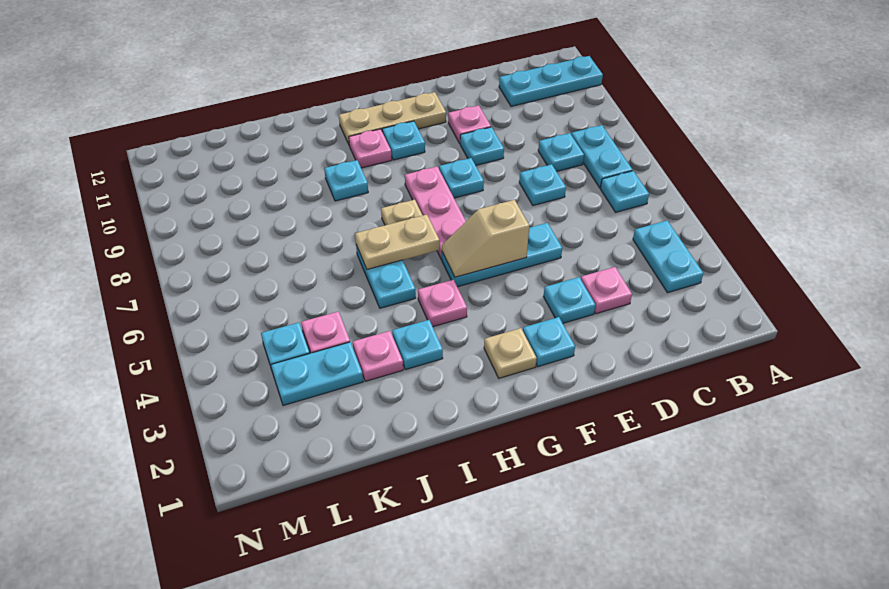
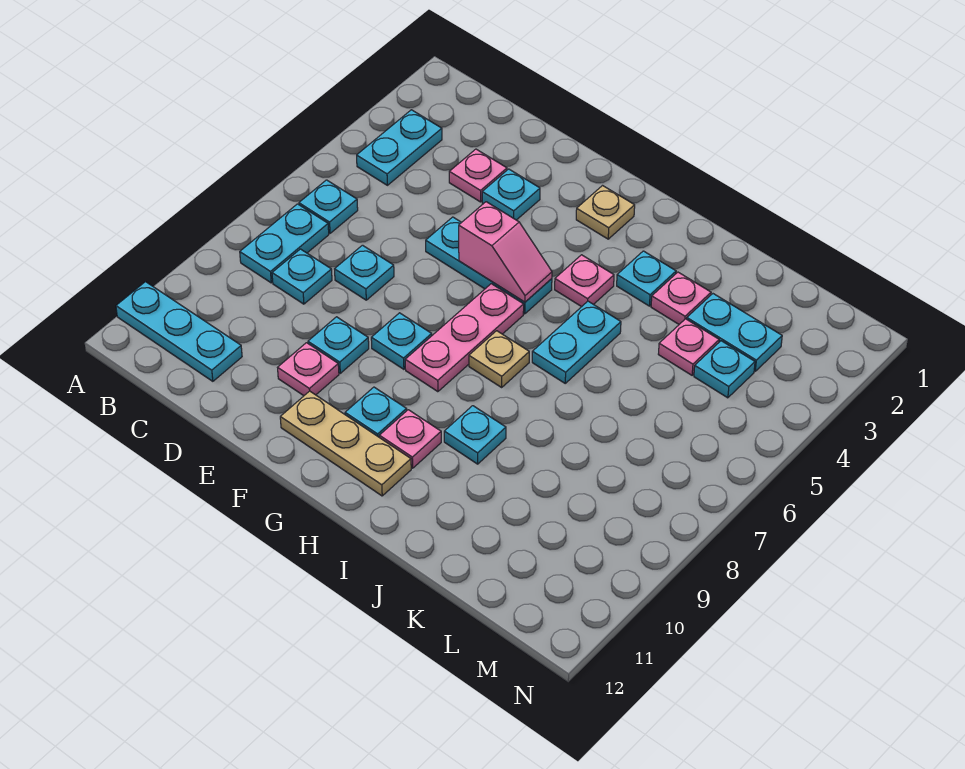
cyan 1x1 plate [523,317,575,367] -> none
tan 1x2 slope [442,200,529,277] -> pink 1x2 slope [459,202,552,302]
tan 1x2 plate [355,215,440,269] -> none

